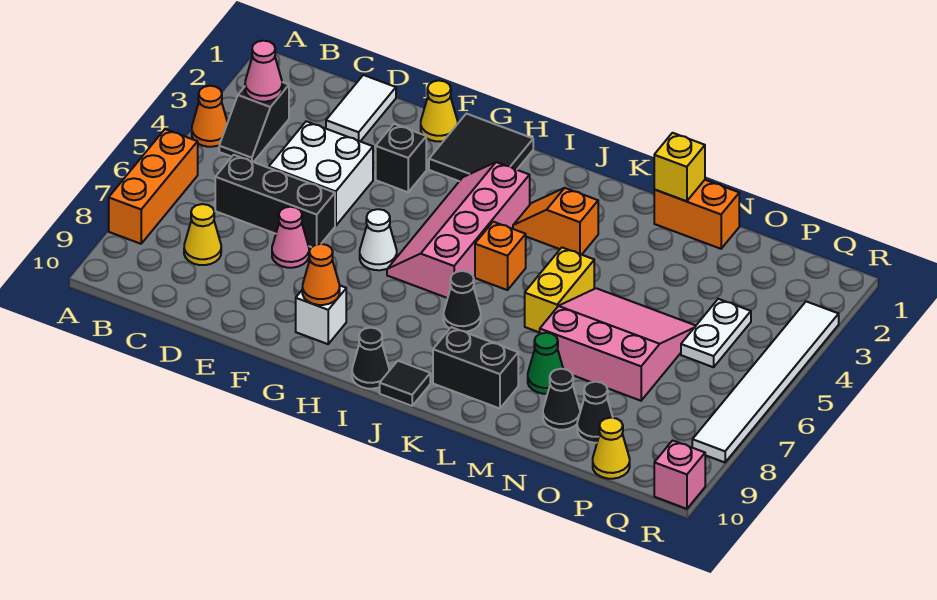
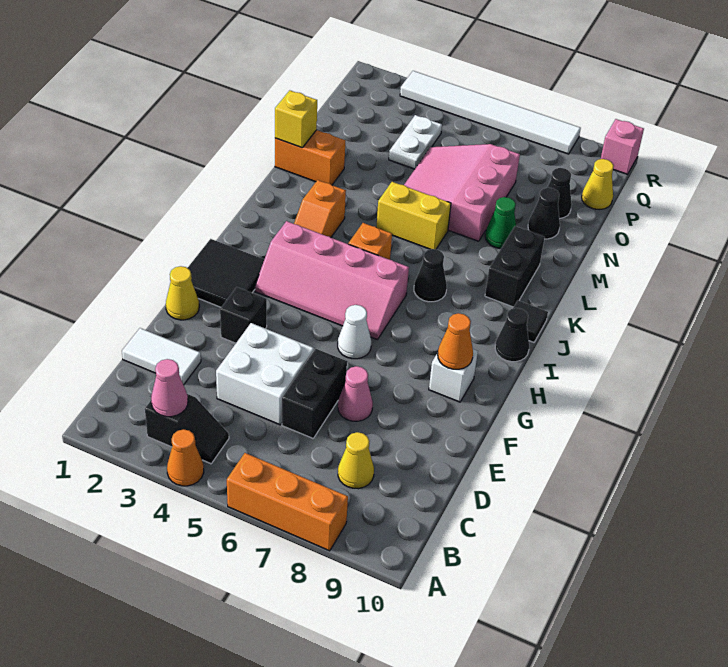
black 1x3 brick [215,155,335,247] -> black 1x2 brick [282,349,347,438]
orange 1x2 brick [654,180,739,249] -> orange 1x2 brick turned to [275,130,345,185]
white 1x2 plate [681,299,751,367] -> white 1x2 plate turned to [389,115,442,169]

